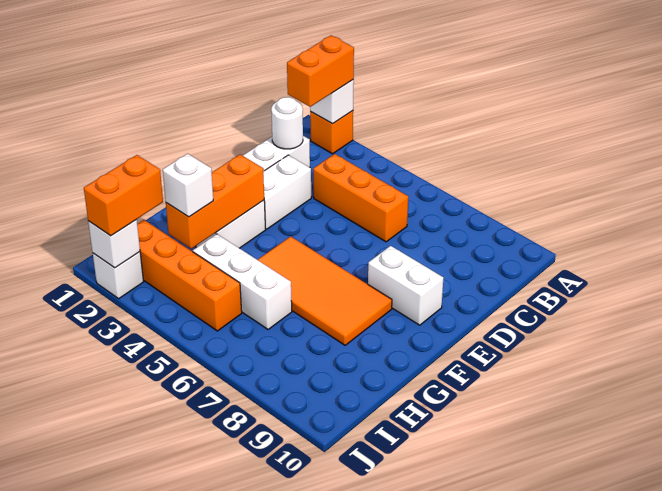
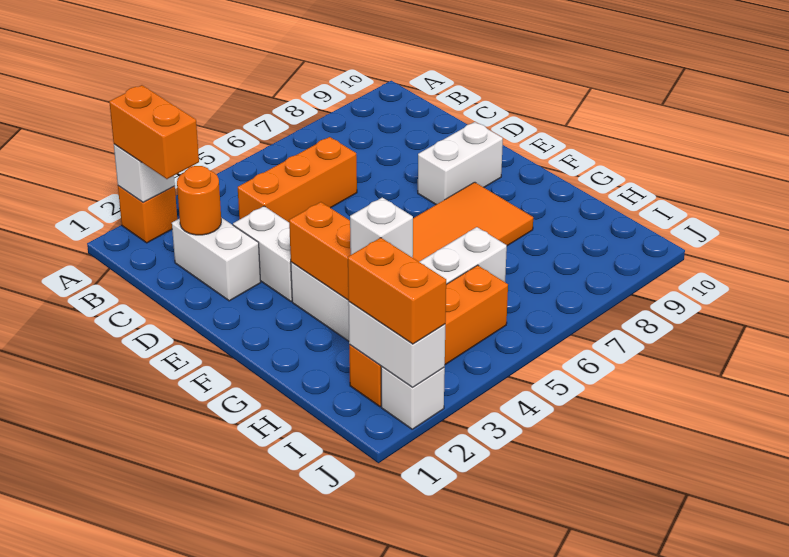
white 1x1 round brick [271,97,303,149] -> orange 1x1 round brick [177,166,221,235]
white 1x1 brick [88,220,140,268] -> white 1x2 brick [348,302,445,387]

